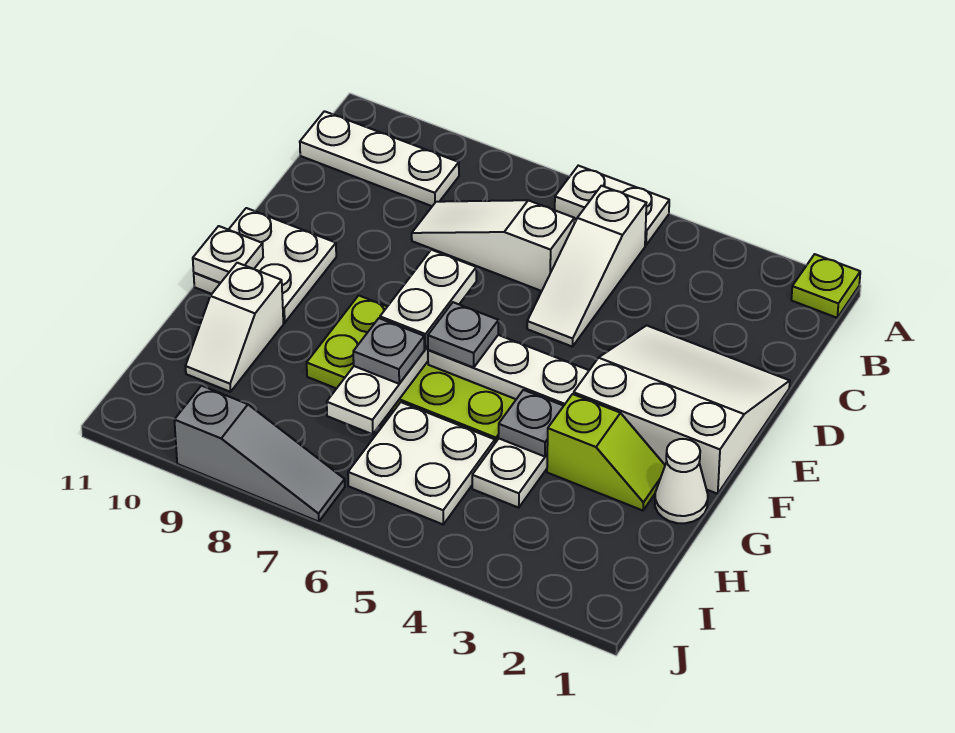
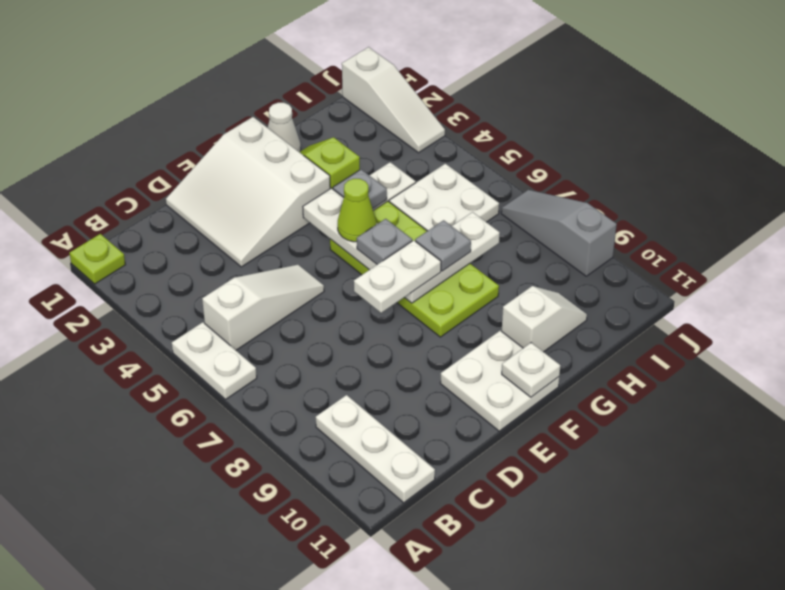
white 1x3 slope [412,200,574,291] -> white 1x3 slope moved to [342,47,445,153]
none -> lime 1x1 cone [338,179,376,242]

